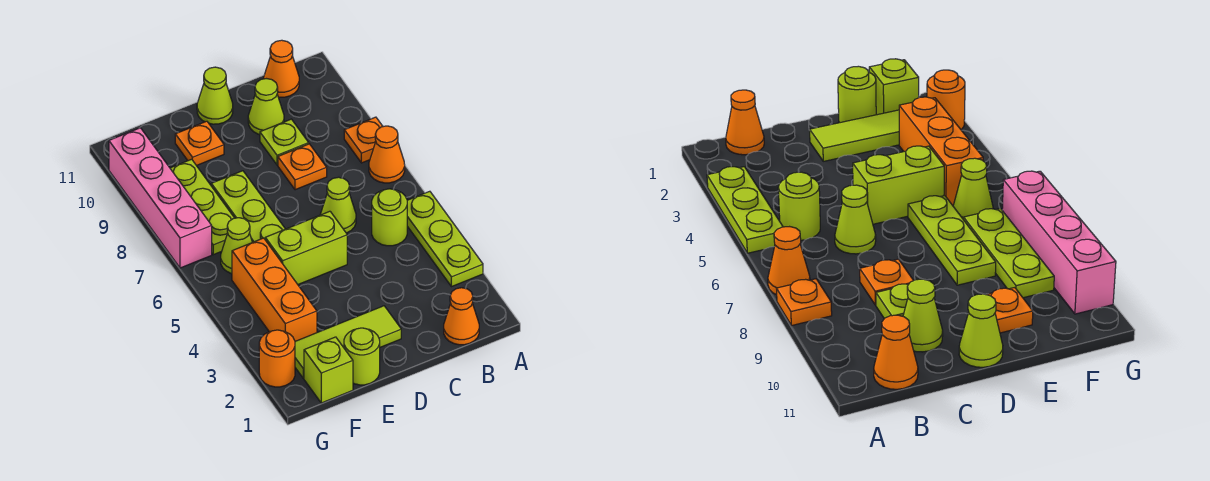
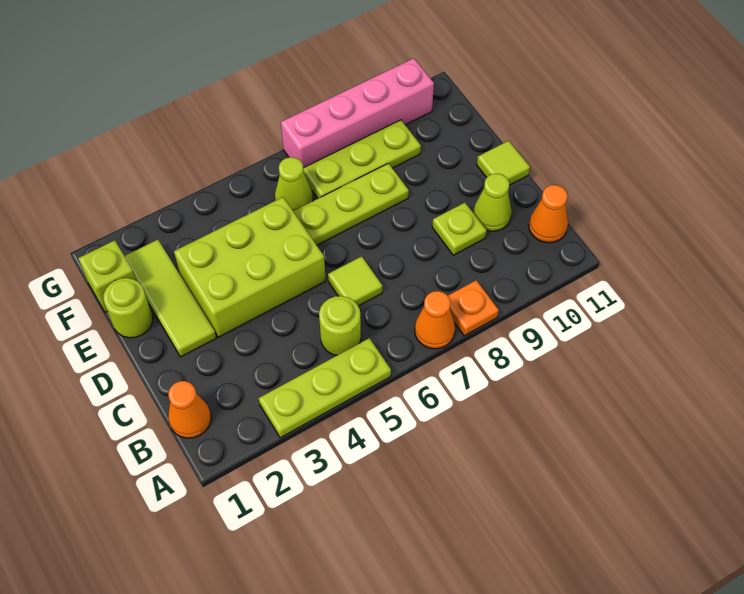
lime 1x1 cone [320,177,356,233] -> lime 1x1 tile [328,256,382,306]
orange 1x1 plate [278,144,327,190] -> none
lime 1x2 brick [265,211,347,284] -> lime 2x3 brick [174,197,326,337]
lime 1x1 cone [197,67,233,124] -> lime 1x1 tile [477,141,530,185]
orange 1x1 plate [175,121,224,166] -> none
orange 1x3 brick [232,238,317,341] -> none
orange 1x1 round brick [259,330,295,387] -> none

